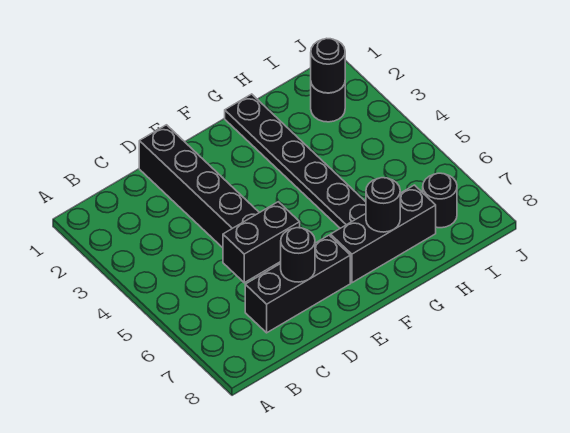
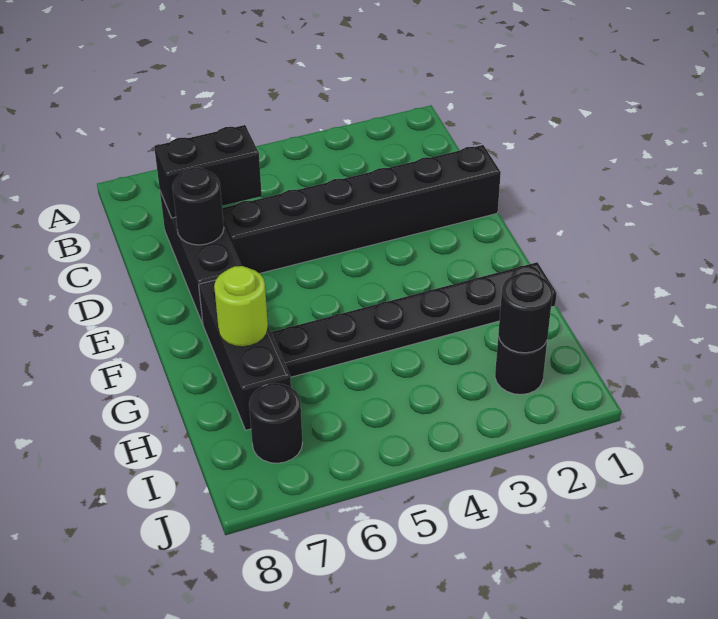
black 1x2 brick [223,202,300,283] -> black 1x2 brick turned to [154,125,262,218]
black 1x1 round brick [366,178,400,232] -> lime 1x1 round brick [214,266,268,347]

